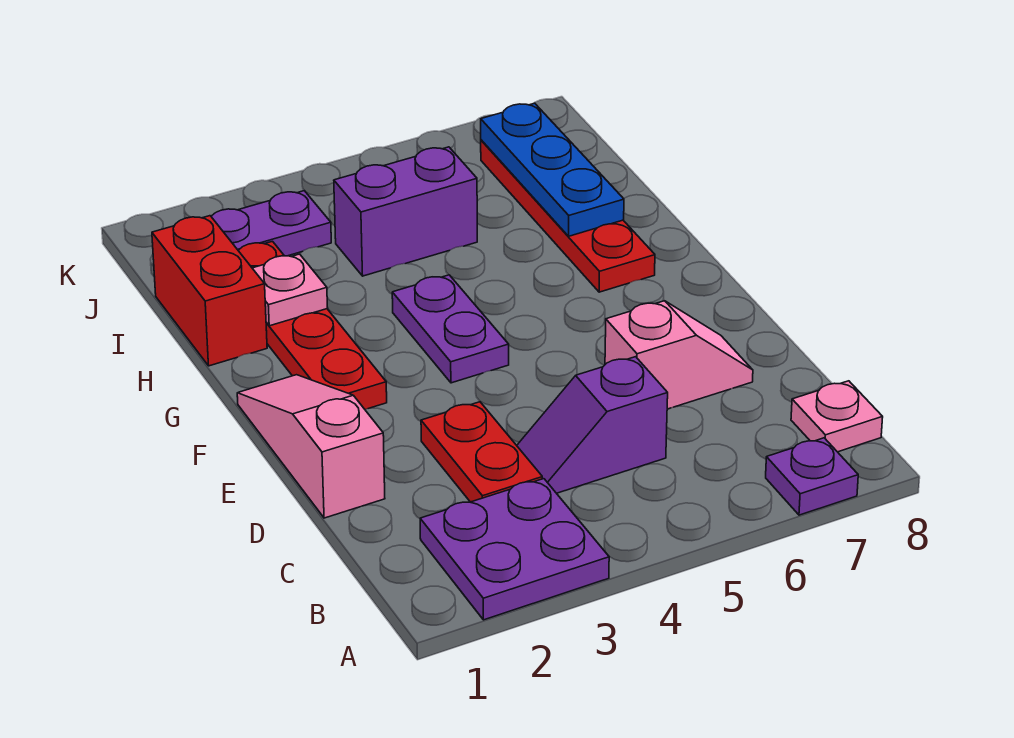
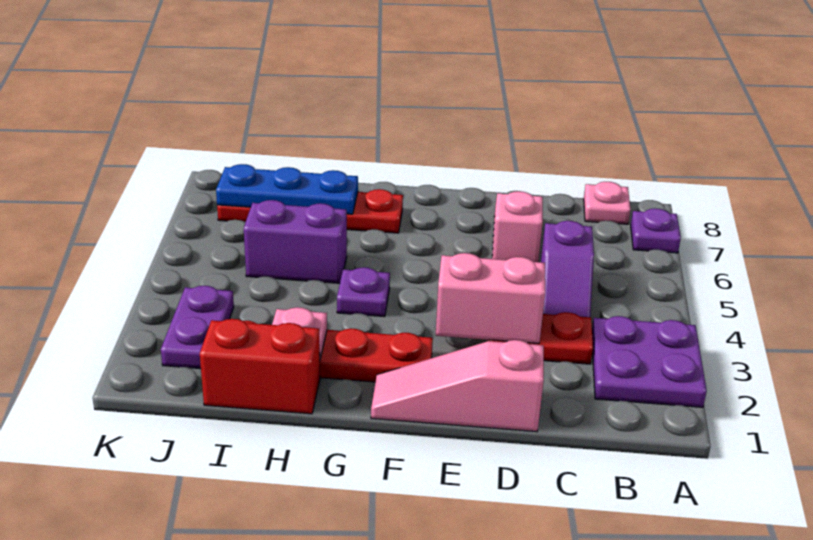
none -> pink 1x2 brick [436,253,545,343]
purple 1x2 plate [392,275,509,383] -> purple 1x1 plate [337,267,390,317]
purple 1x2 brick [334,147,477,276] -> purple 1x2 brick turned to [244,200,347,283]

